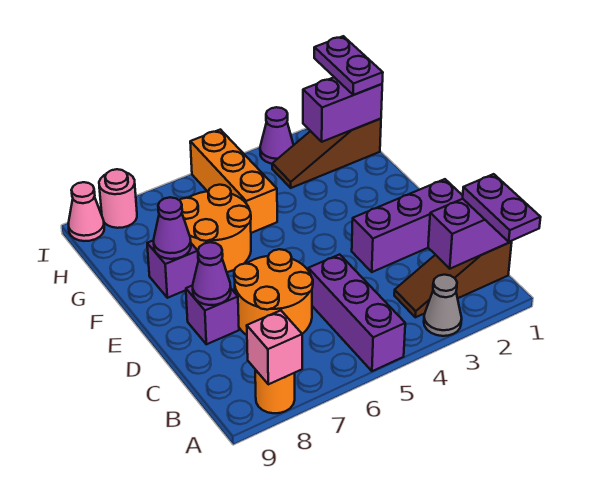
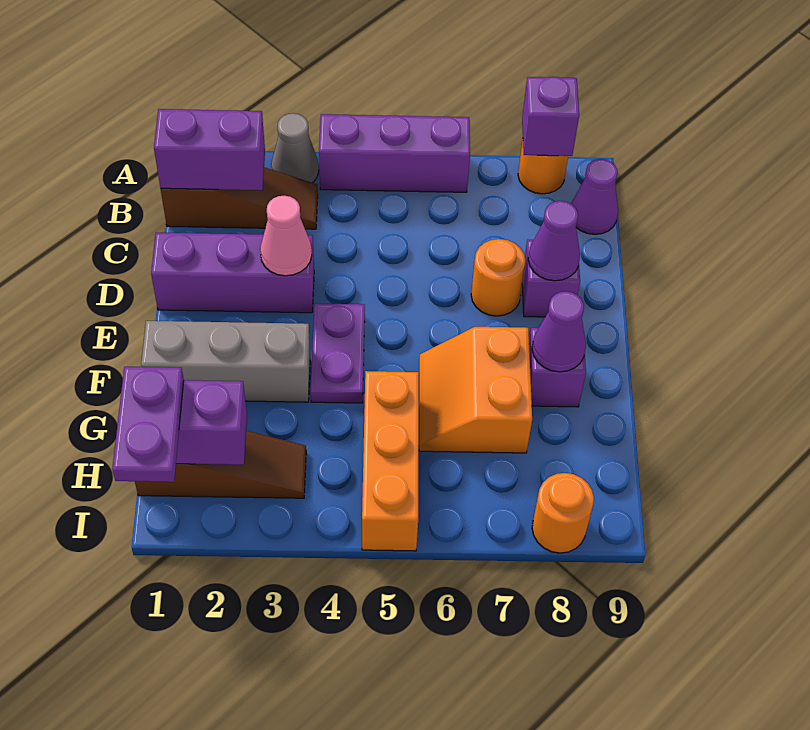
purple 1x2 plate [463,174,541,242] -> purple 1x2 plate moved to [311,303,365,403]
purple 1x3 brick [308,254,405,371] -> purple 1x3 brick turned to [319,114,470,192]
pink 1x1 brick [247,310,302,384] -> purple 1x1 brick [522,77,579,156]
orange 2x2 round brick [234,249,313,335] -> orange 1x1 round brick [471,239,526,316]
none -> grey 1x3 brick [141,321,310,402]
orange 2x2 round brick [180,185,251,272] -> orange 2x2 slope [419,327,532,453]
purple 1x1 cone [260,107,293,164] -> purple 1x1 cone moved to [571,159,618,234]
pink 1x1 round brick [99,169,137,228] -> orange 1x1 round brick [532,473,594,553]
pink 1x1 cone [68,182,104,241] -> pink 1x1 cone moved to [260,196,312,276]

